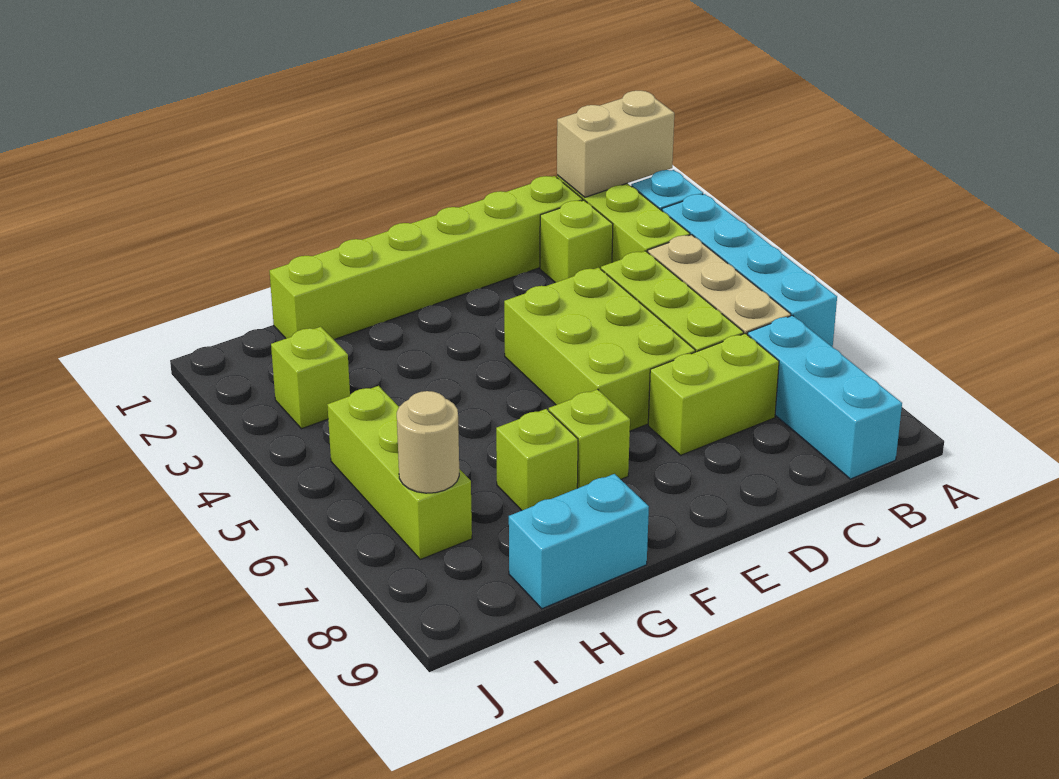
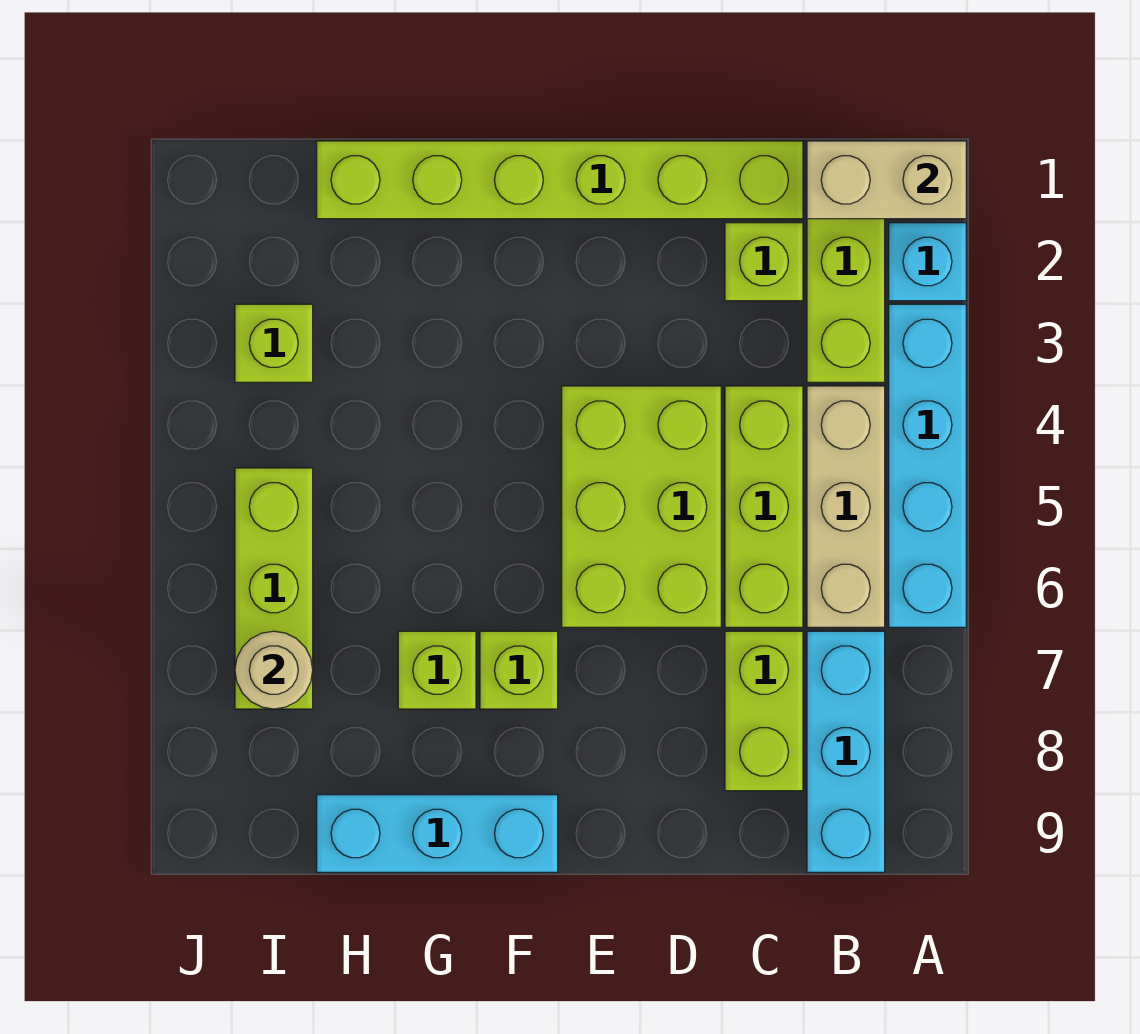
lime 1x2 brick [648,333,779,455] -> lime 1x2 brick turned to [725,631,803,791]
cyan 1x2 brick [509,474,649,609] -> cyan 1x3 brick [317,795,558,872]

